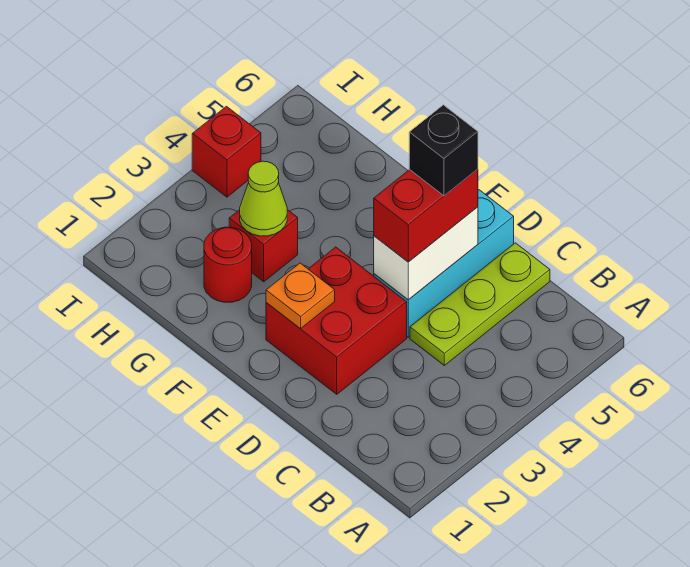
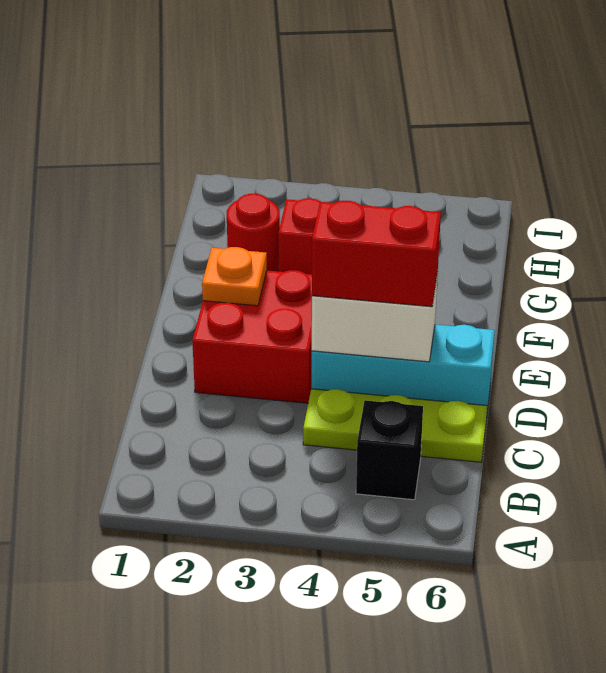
black 1x1 brick [409,105,478,196] -> black 1x1 brick moved to [356,400,423,500]
lime 1x1 cone [240,161,287,236] -> none
red 1x1 brick [192,106,261,197] -> none

